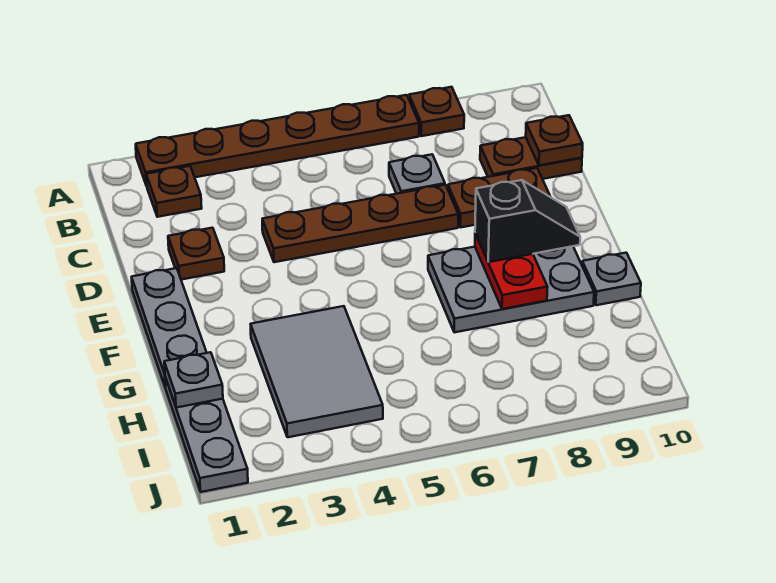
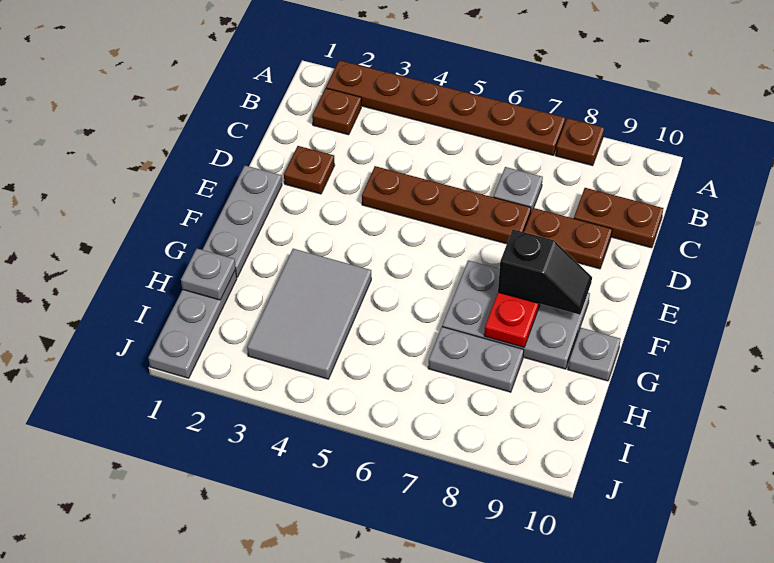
brown 1x1 plate [526,115,583,165] -> none
none -> grey 1x2 plate [428,327,524,392]

